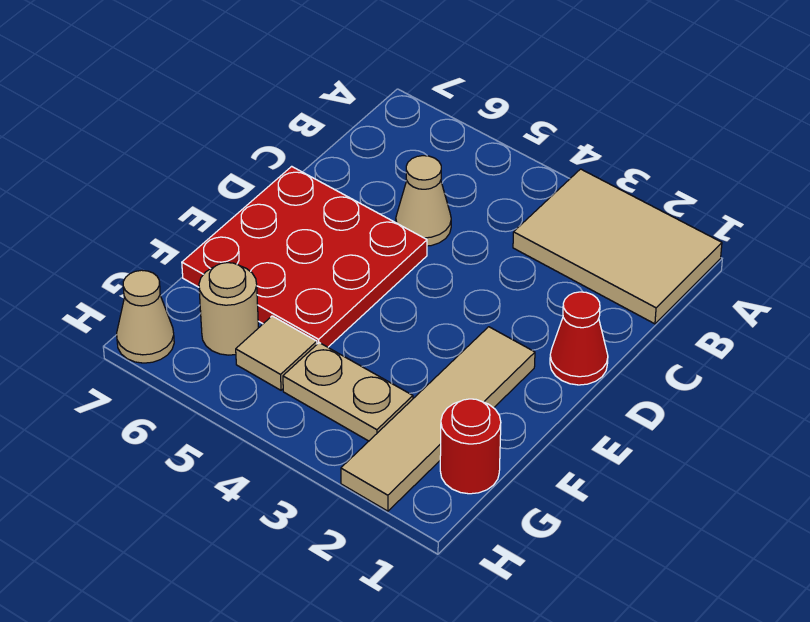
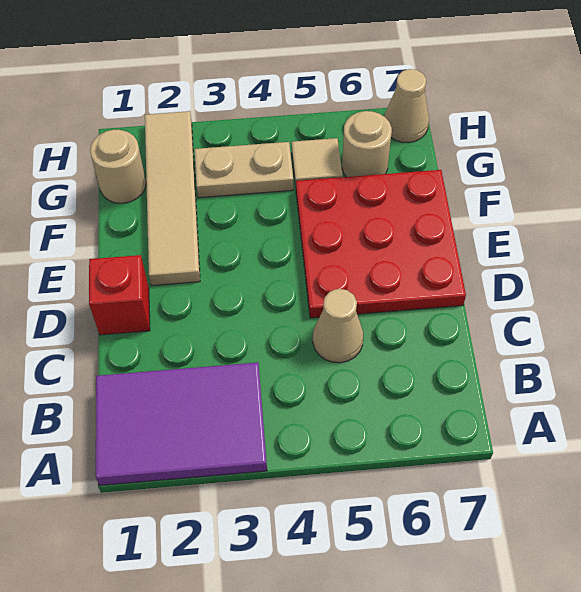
tan 2x3 tile [513,169,722,324] -> purple 2x3 tile [96,362,267,485]
red 1x1 cone [550,292,608,385] -> red 1x1 brick [89,255,150,335]
red 1x1 round brick [440,399,501,494] -> tan 1x1 round brick [90,130,146,203]

